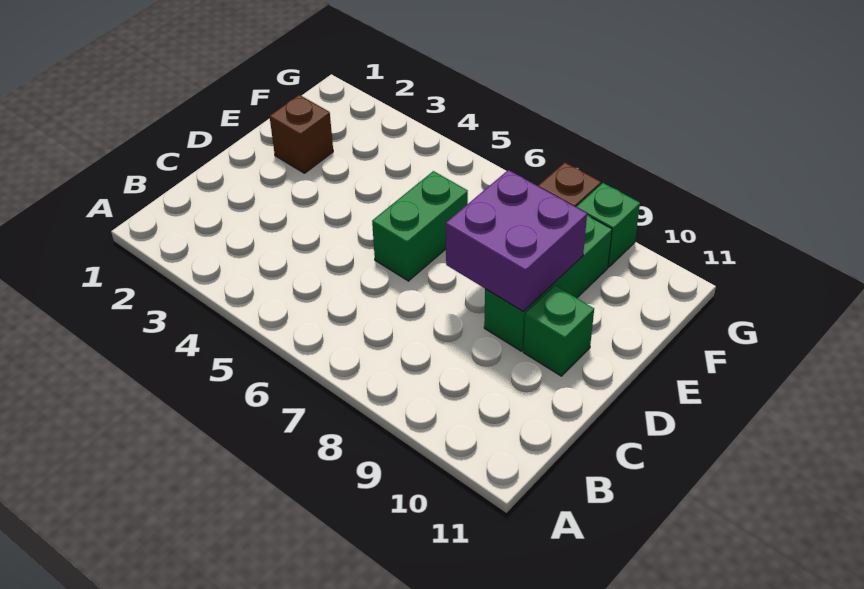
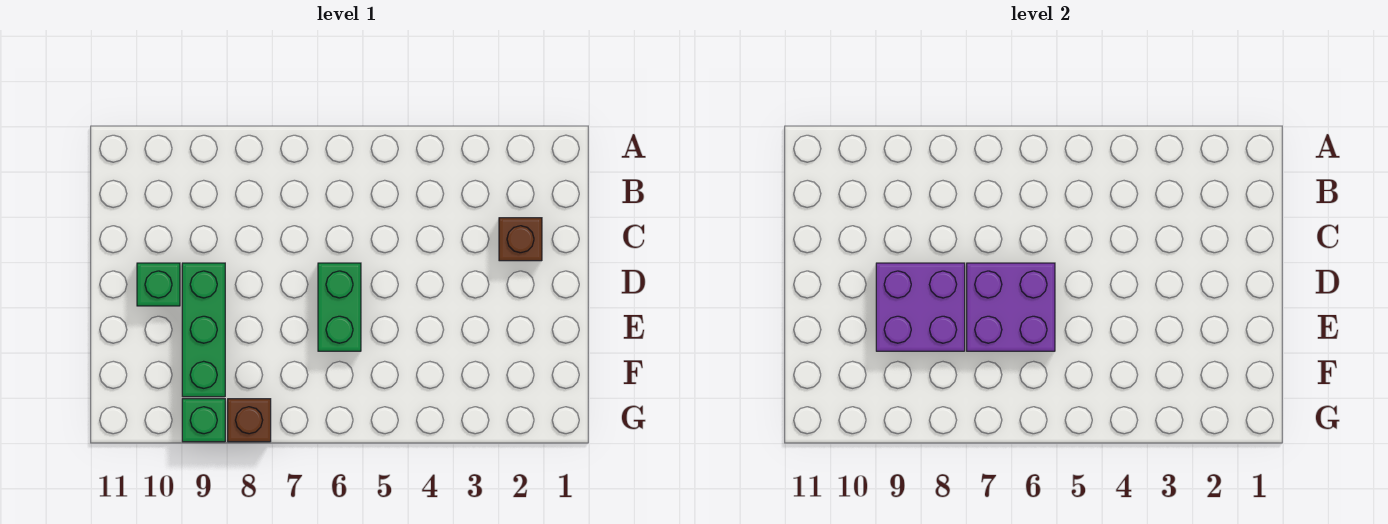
none -> purple 2x2 brick [967,263,1055,351]
brown 1x1 brick [269,95,333,173] -> brown 1x1 brick moved to [499,218,542,261]

